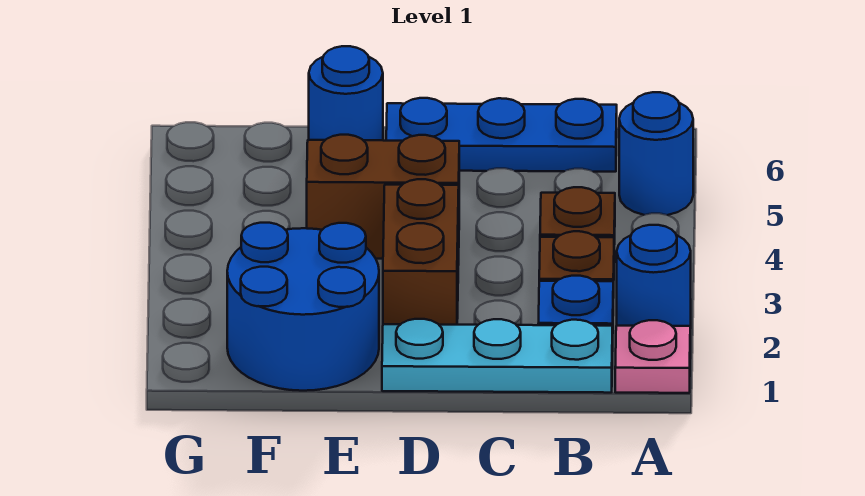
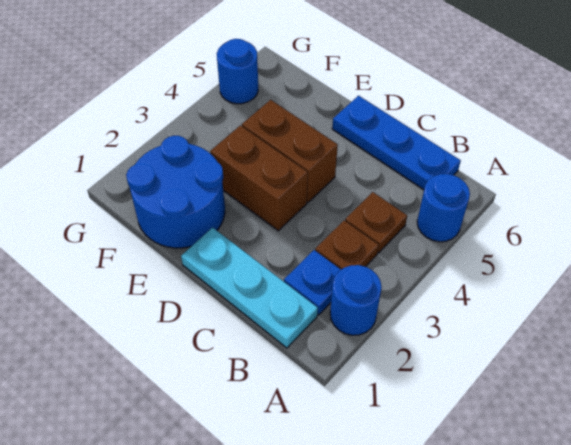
pink 1x1 plate [615,320,690,393] -> none
brown 1x2 brick [383,179,459,325] -> brown 1x2 brick turned to [210,125,308,231]
blue 1x1 round brick [309,46,383,140] -> blue 1x1 round brick moved to [217,39,258,104]

